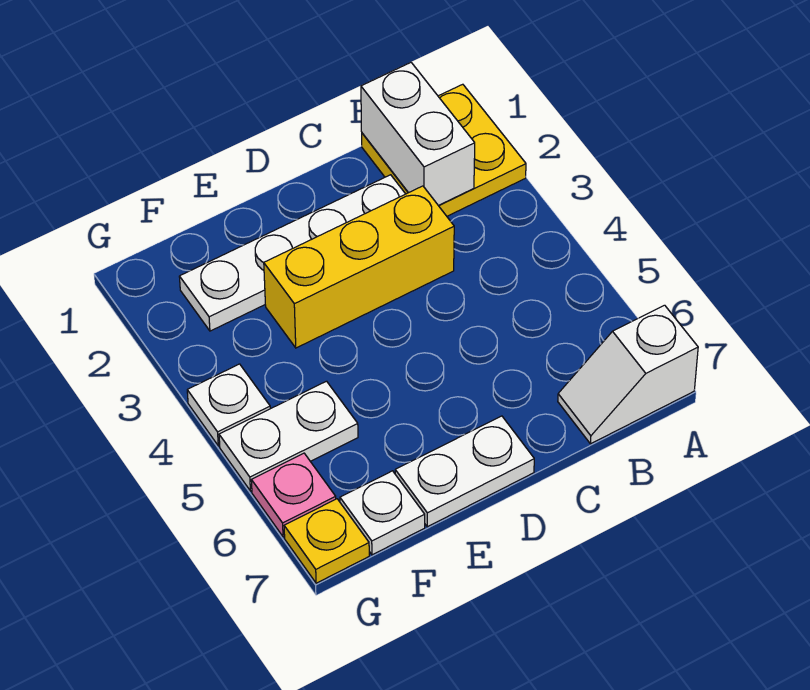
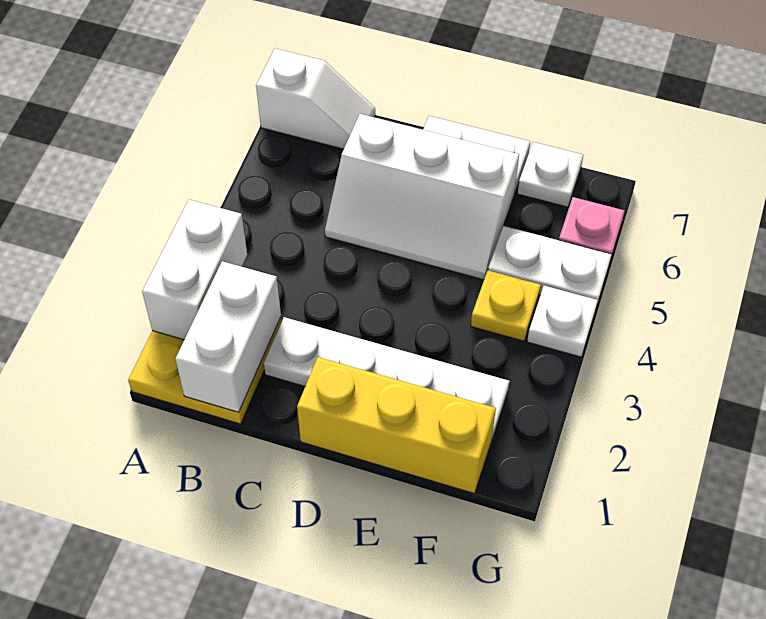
none -> white 1x2 brick [142,200,247,340]
yellow 1x3 brick [264,186,454,348] -> yellow 1x3 brick moved to [297,357,496,494]
none -> white 2x3 slope [325,114,519,280]
yellow 1x1 plate [284,499,369,583] -> yellow 1x1 plate moved to [471,270,541,341]

